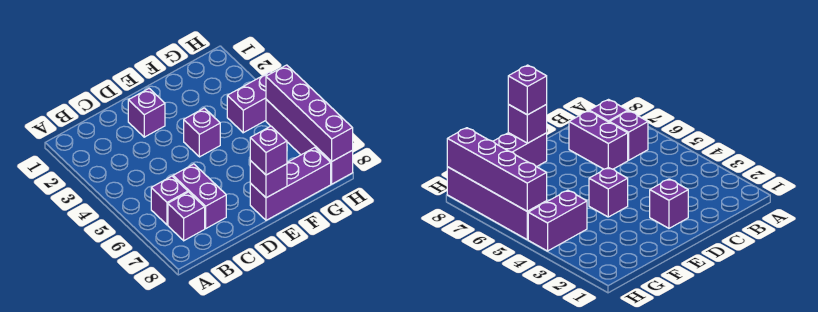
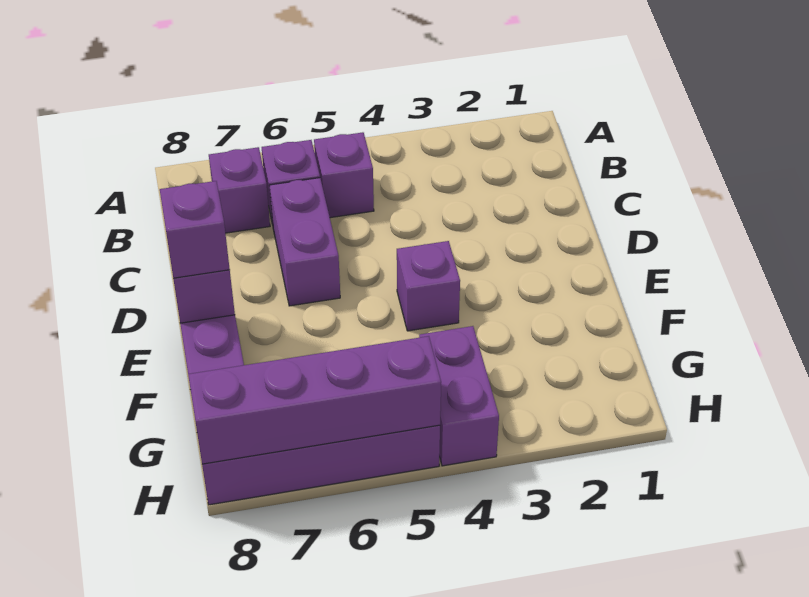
purple 1x2 brick [173,164,226,228] -> purple 1x2 brick turned to [269,178,340,306]
purple 1x1 brick [128,89,165,137] -> purple 1x1 brick moved to [314,132,374,218]

